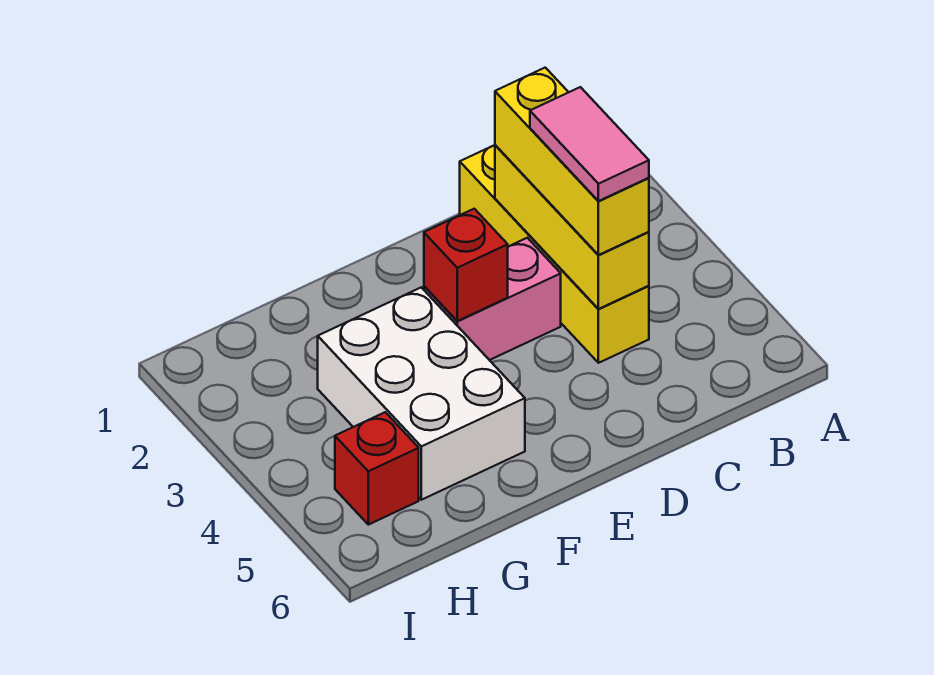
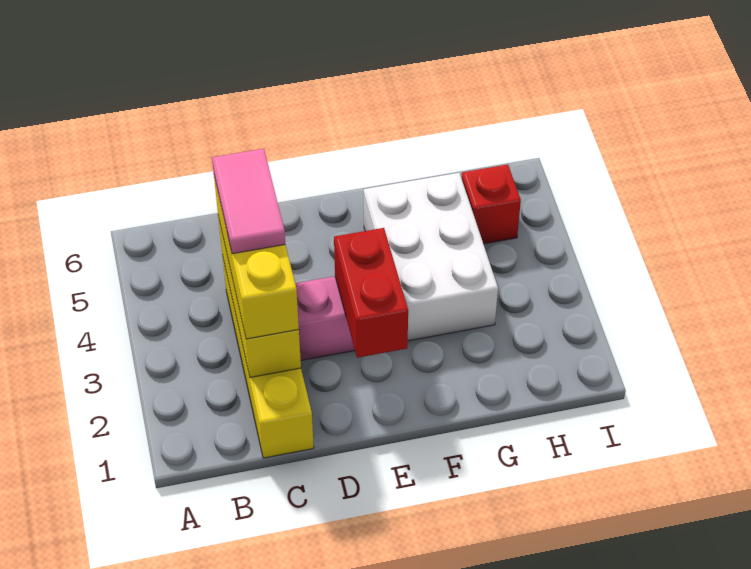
red 1x1 brick [424,209,508,321] -> red 1x2 brick [334,228,408,358]

